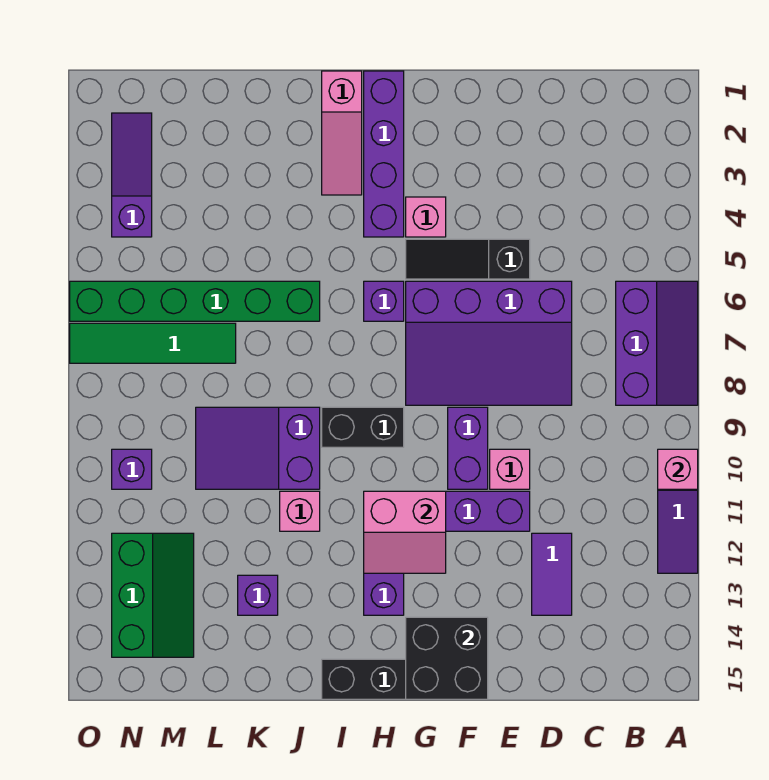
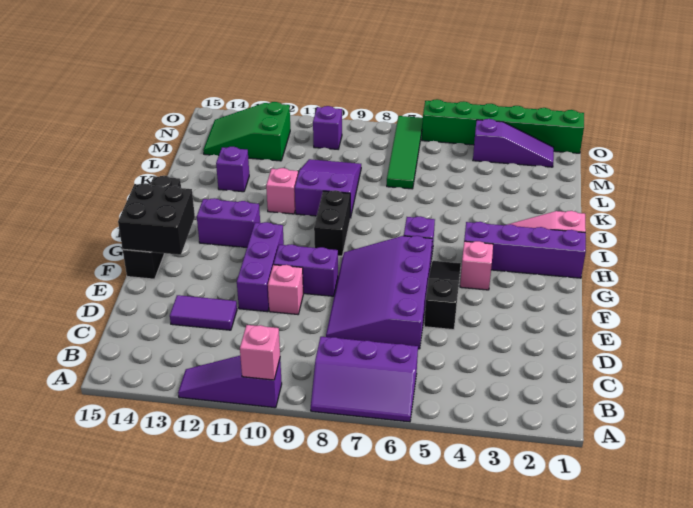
pink 2x2 slope [364,491,446,573] -> none
green 1x6 brick [70,281,320,321] -> green 1x6 brick turned to [422,99,584,153]
green 2x3 slope [112,533,194,657] -> green 2x3 slope turned to [203,102,290,161]

